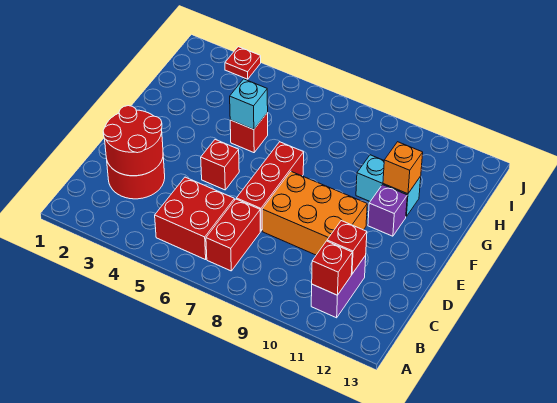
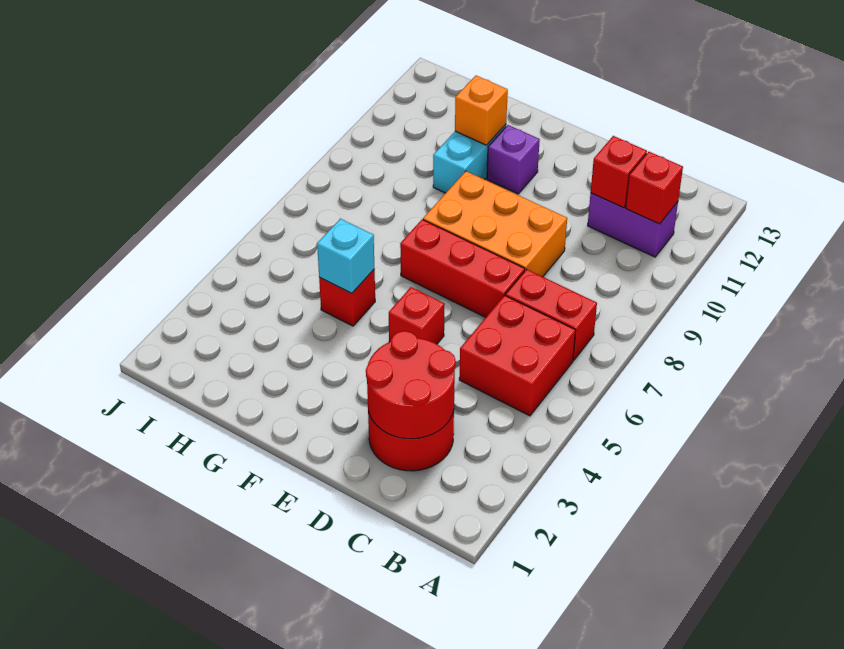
orange 2x3 brick [262,172,367,255] -> orange 2x3 brick turned to [423,171,567,277]
red 1x1 plate [225,47,261,79] -> none

